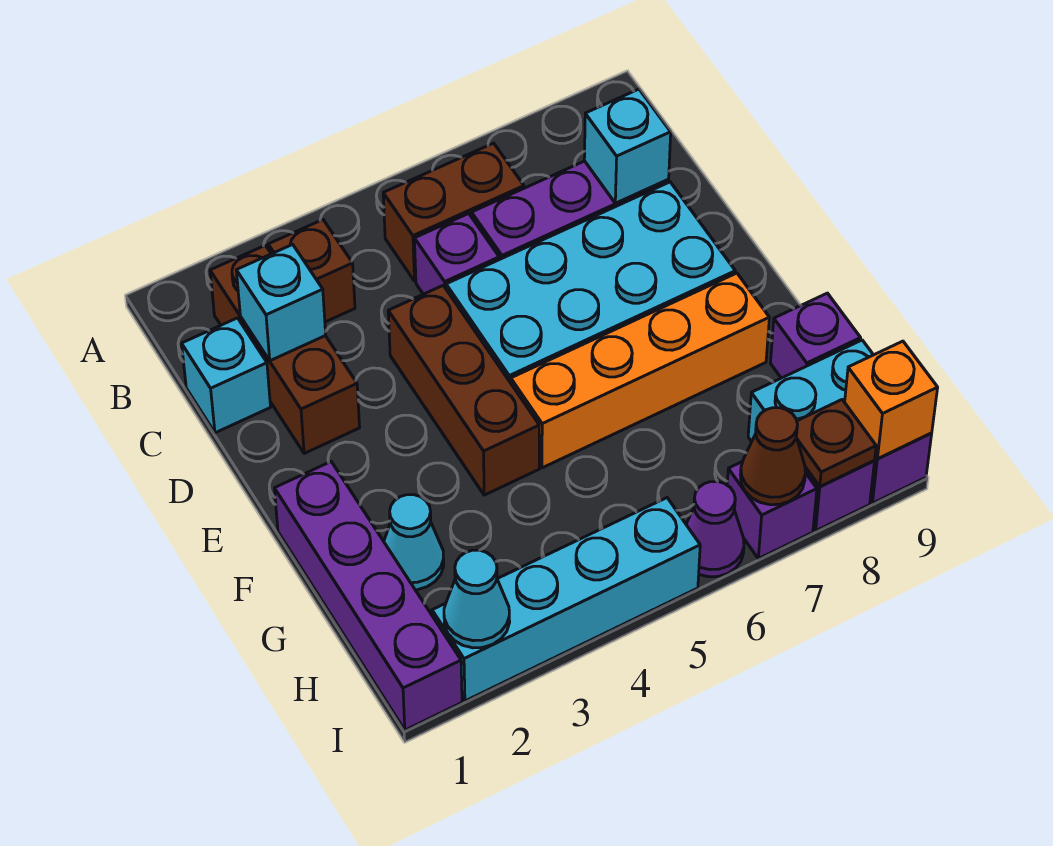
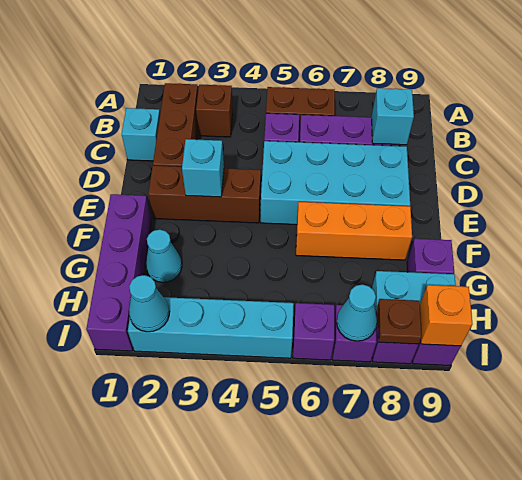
cyan 1x1 brick [236,244,326,361] -> cyan 1x1 brick moved to [182,139,224,197]
brown 1x3 brick [388,286,539,495] -> brown 1x3 brick turned to [148,166,261,223]
orange 1x4 brick [511,273,769,468] -> orange 1x3 brick [296,202,412,260]
purple 1x1 cone [686,482,744,577] -> purple 1x1 brick [293,303,334,360]
brown 1x1 cone [741,408,805,505] -> cyan 1x1 cone [337,285,377,341]

